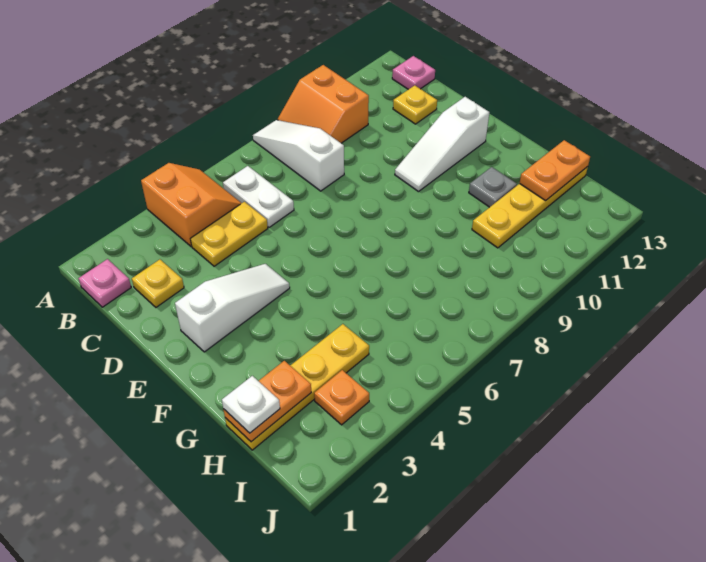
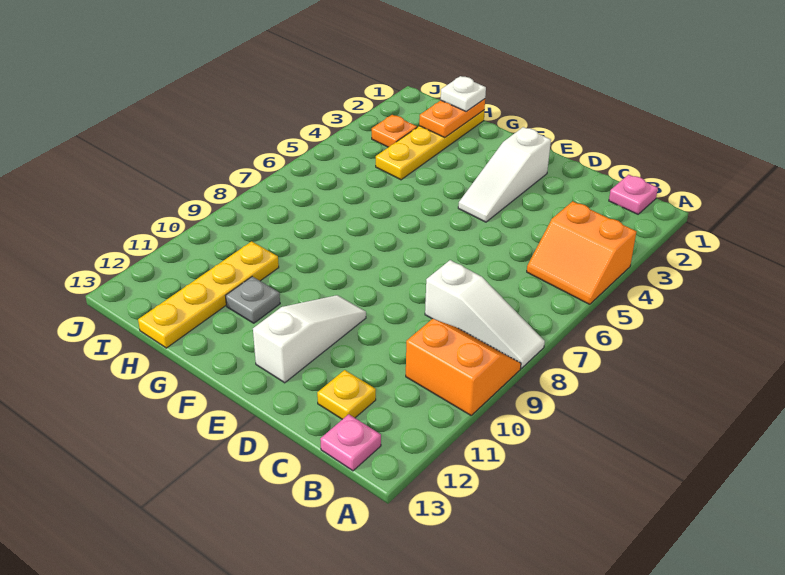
white 1x2 plate [223,166,294,227] -> none
yellow 1x1 plate [132,259,184,307] -> none
yellow 1x2 plate [191,202,268,266] -> none
orange 1x2 plate [520,140,590,201] -> none

